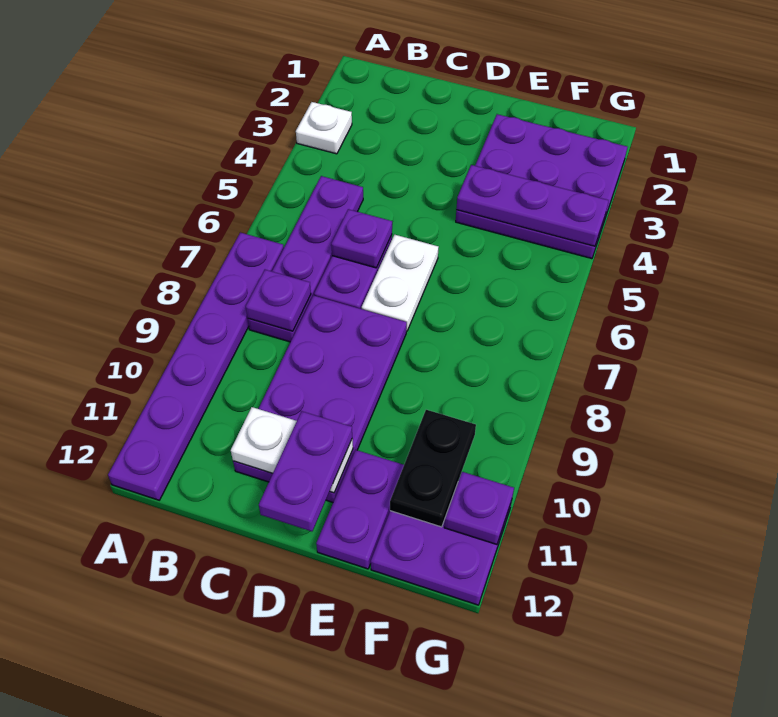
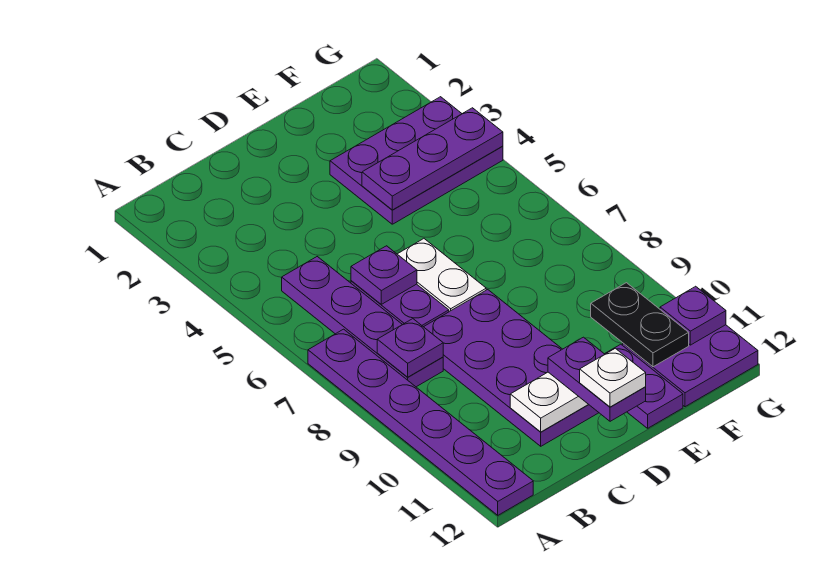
white 1x1 plate [296,102,352,154] -> white 1x1 plate moved to [580,348,646,407]
purple 3x3 plate [456,114,627,259] -> purple 2x3 plate [330,97,503,224]

